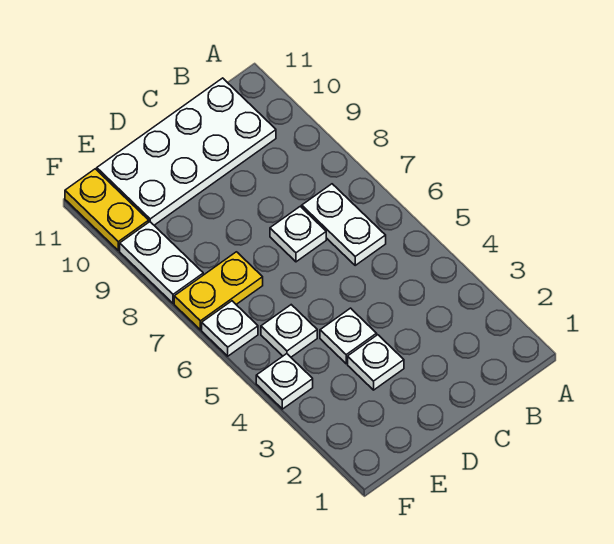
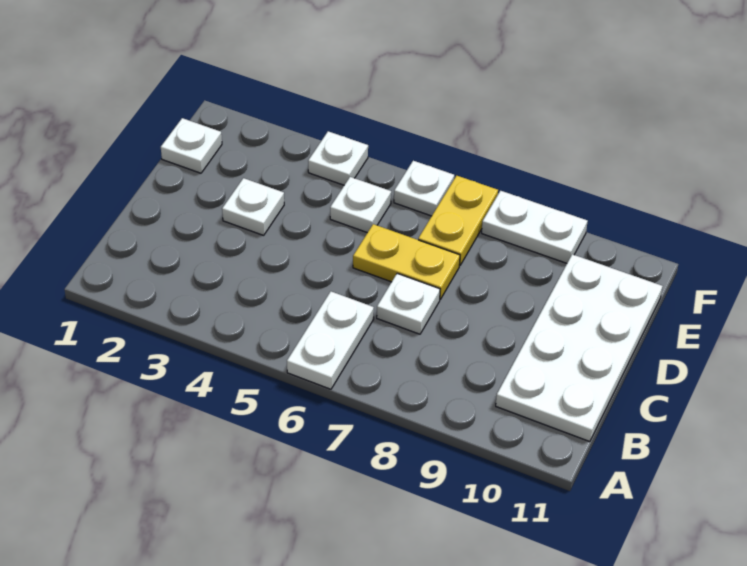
white 1x2 plate [302,184,386,265] -> white 1x2 plate turned to [287,292,374,389]
white 1x1 plate [320,308,377,364] -> white 1x1 plate moved to [161,118,222,173]
yellow 1x2 plate [65,169,149,251] -> yellow 1x2 plate moved to [353,224,460,299]

